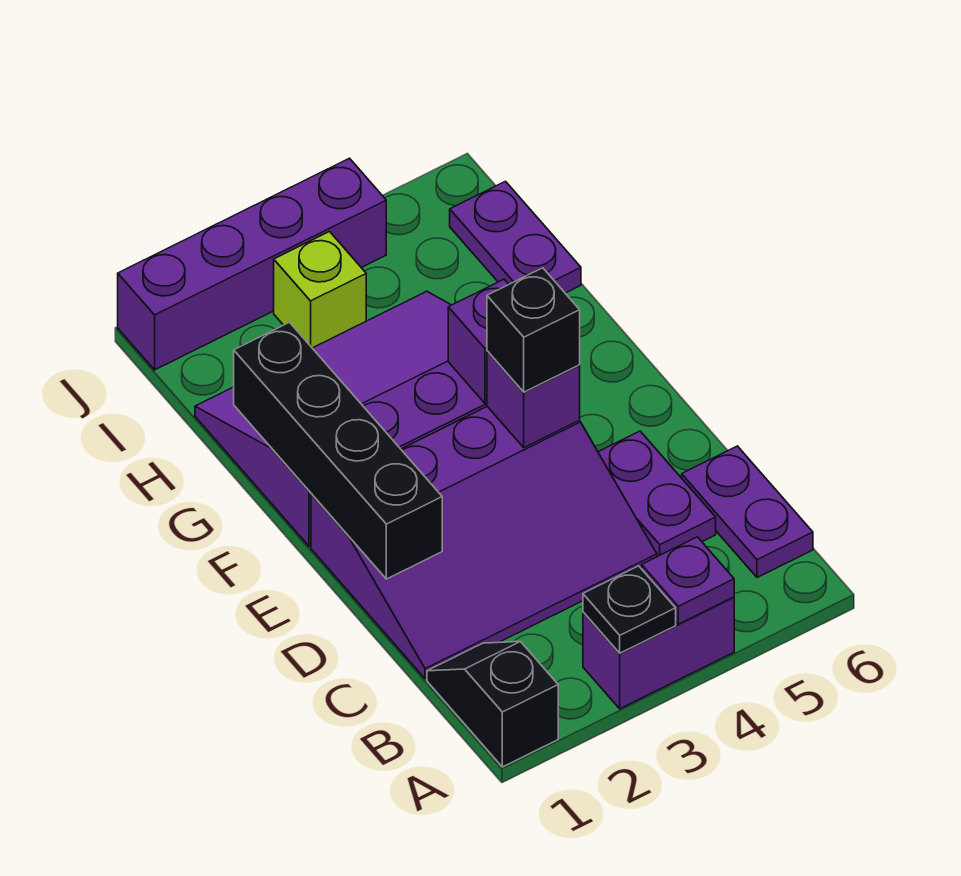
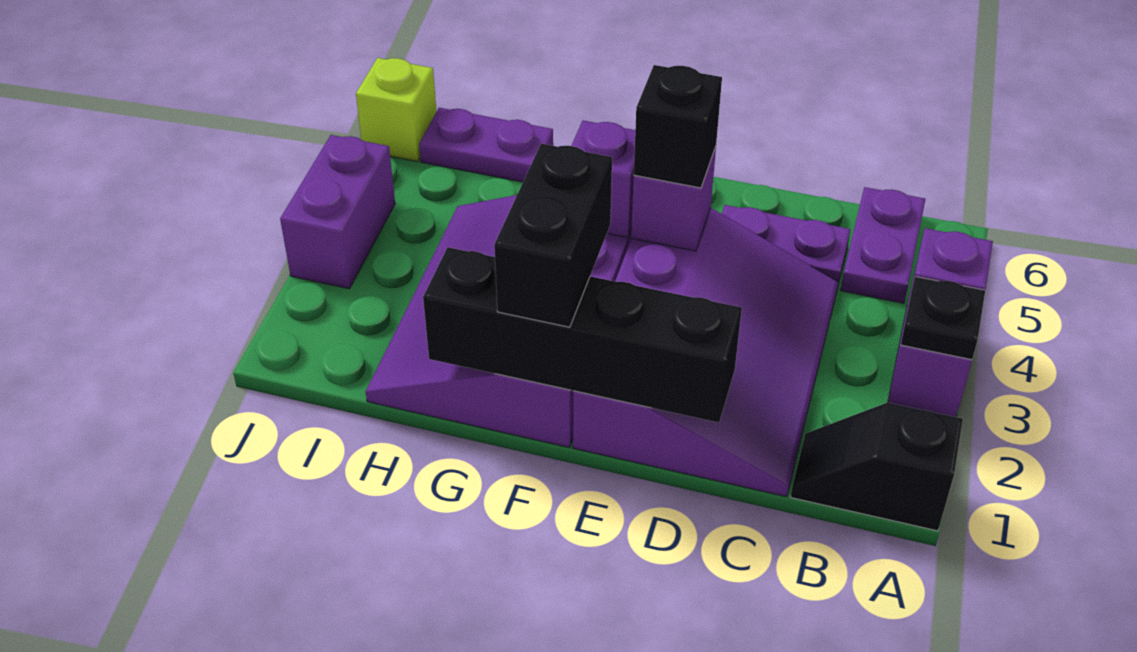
purple 1x2 plate [682,446,813,578] -> purple 1x2 plate turned to [841,187,925,303]
none -> black 1x2 brick [494,144,612,327]
lime 1x1 brick [274,232,366,348] -> lime 1x1 brick moved to [356,58,436,162]
purple 1x4 brick [118,158,386,370] -> purple 1x2 brick [280,135,395,289]

